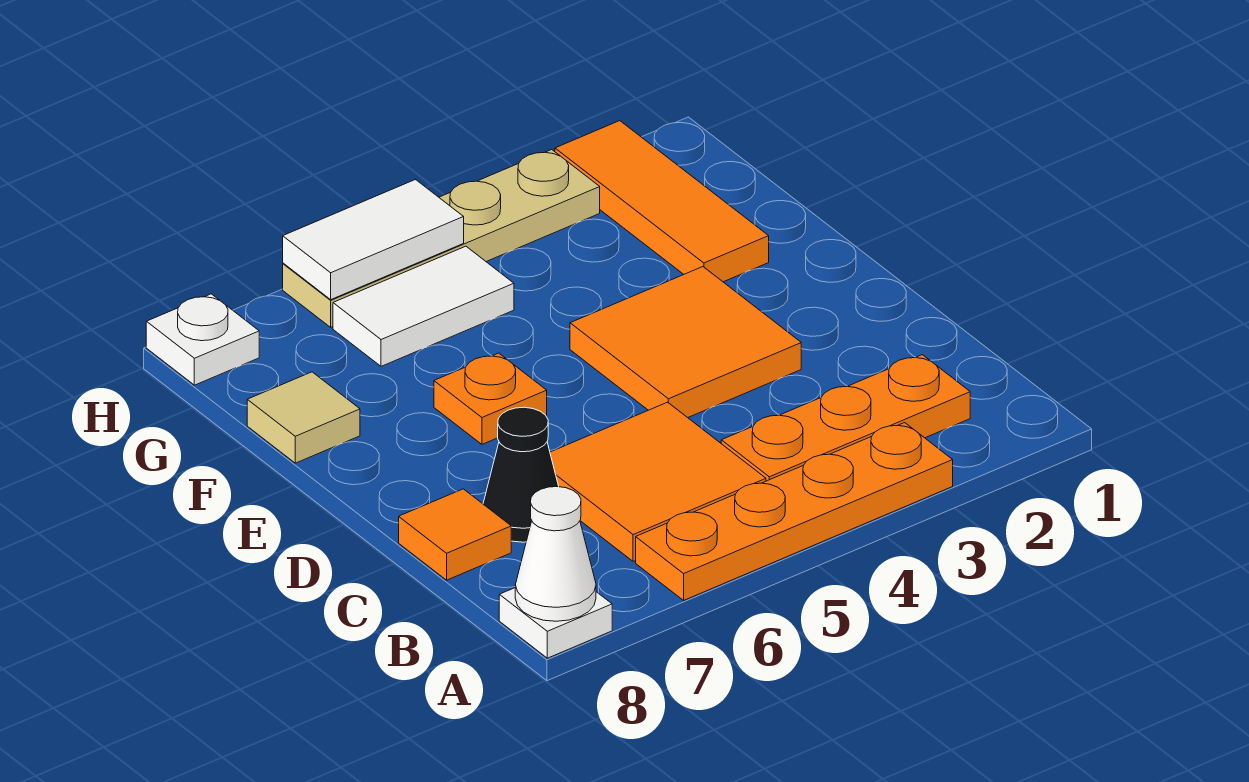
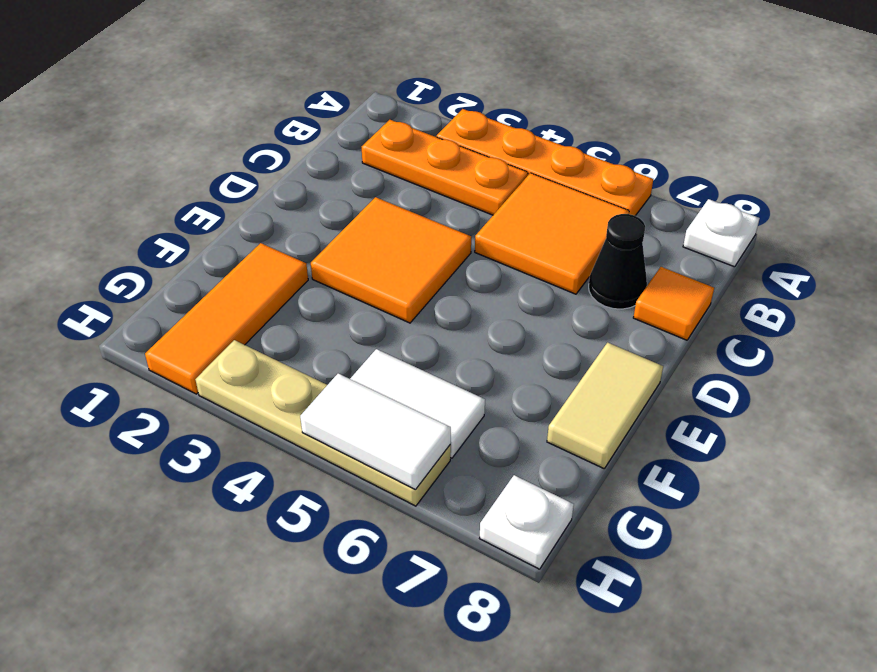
white 1x1 cone [515,487,596,621] -> none
orange 1x1 plate [434,353,547,444] -> none
tan 1x1 tile [247,372,360,463] -> tan 1x2 tile [547,343,663,469]

